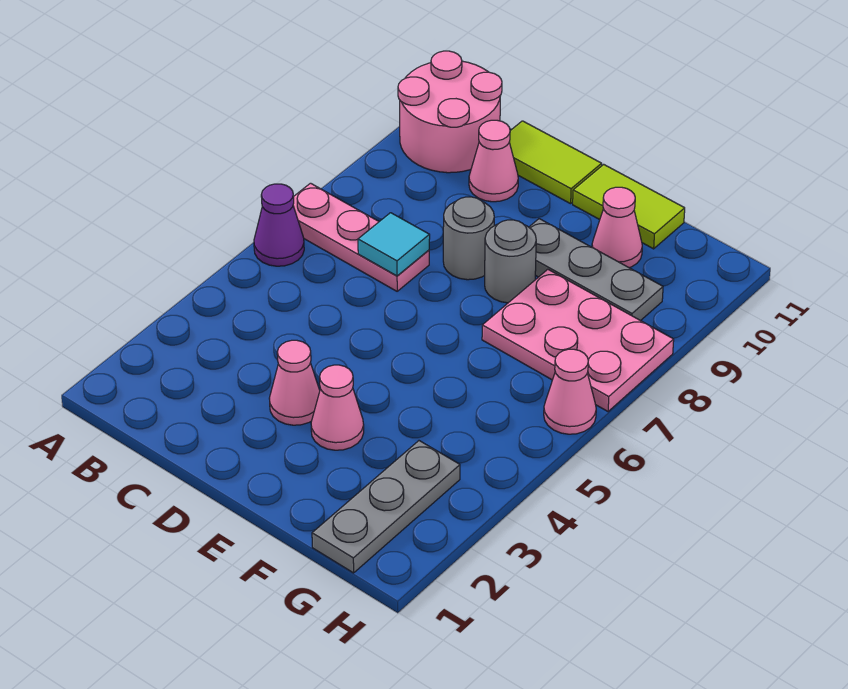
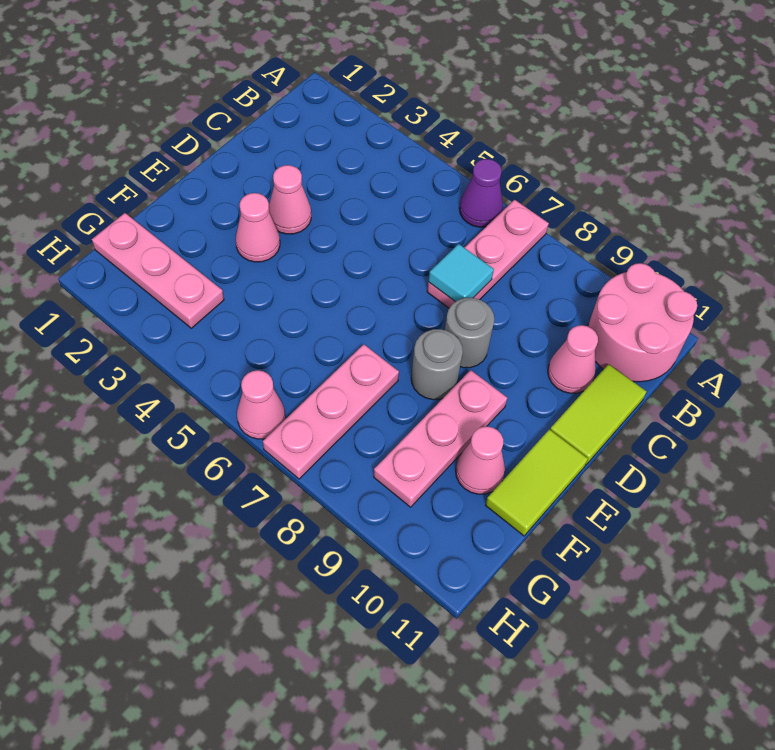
grey 1x3 plate [529,219,663,321] -> pink 1x3 plate [374,370,507,507]
pink 2x3 plate [482,269,674,411] -> pink 1x3 plate [263,344,399,479]
grey 1x3 plate [312,441,460,573] -> pink 1x3 plate [92,213,224,328]

